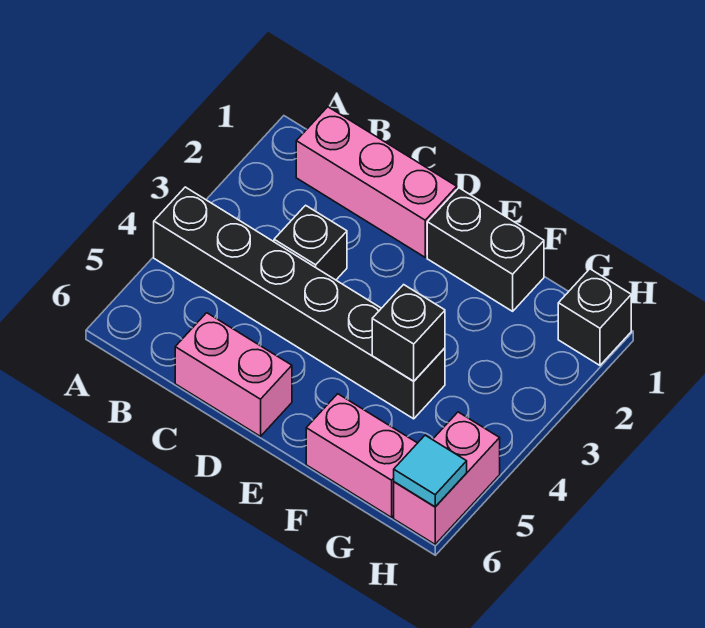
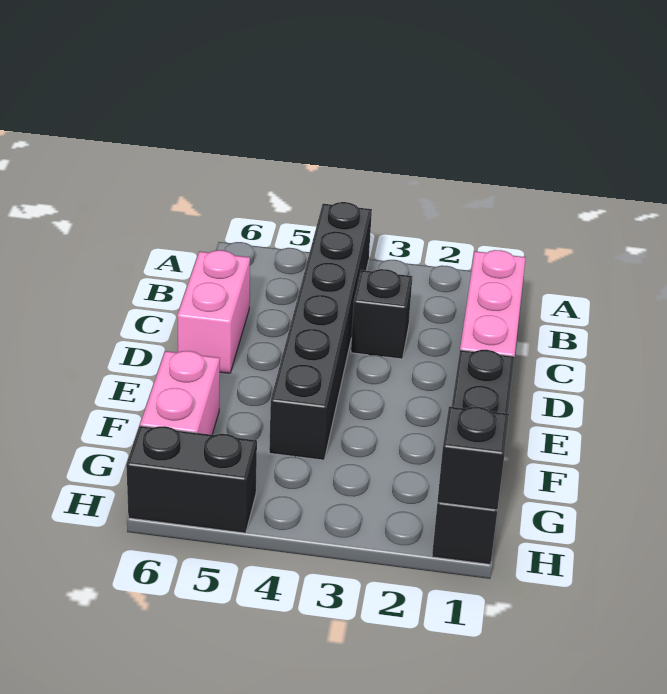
black 1x1 brick [372,285,445,381] -> black 1x1 brick moved to [437,407,509,510]
pink 1x2 brick [394,412,500,544] -> black 1x2 brick [126,426,257,533]
cyan 1x1 tile [394,435,467,507] -> none

